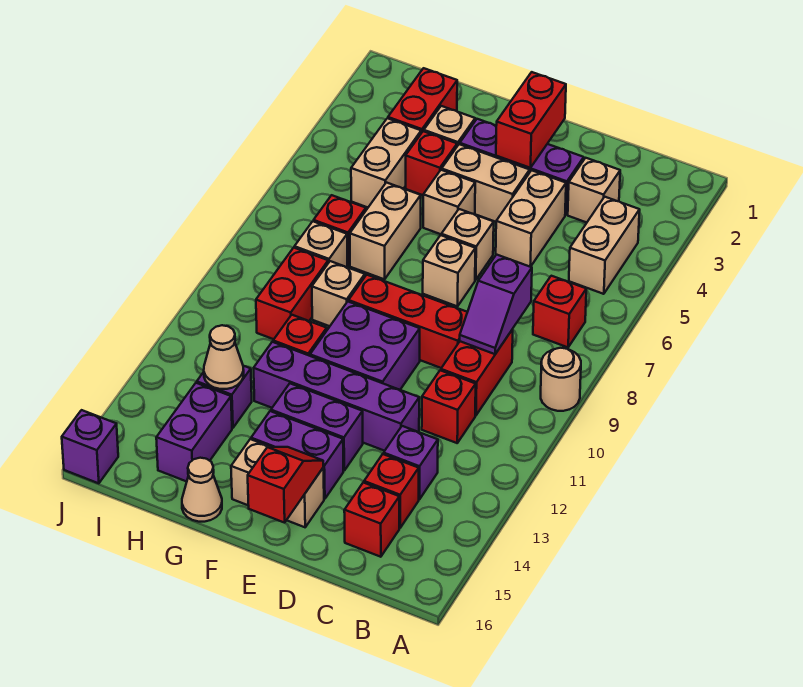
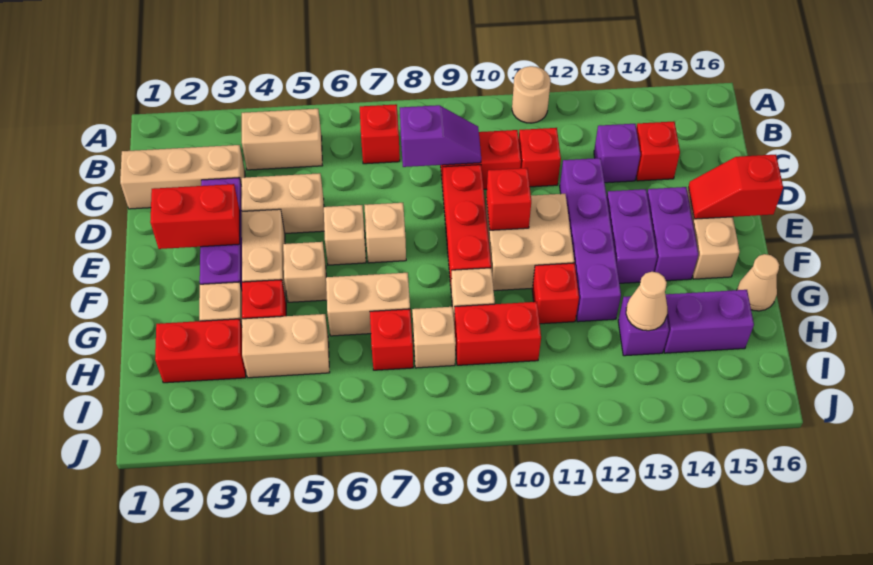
tan 1x1 round brick [541,348,581,411] -> tan 1x1 round brick moved to [512,66,551,123]
tan 1x1 brick [568,158,620,223] -> tan 1x3 brick [120,145,245,209]
red 1x1 brick [344,483,399,557] -> red 1x1 brick moved to [486,168,531,230]
purple 2x2 brick [310,302,420,390] -> tan 2x2 brick [486,194,574,291]
purple 1x1 brick [62,410,118,483] -> none

